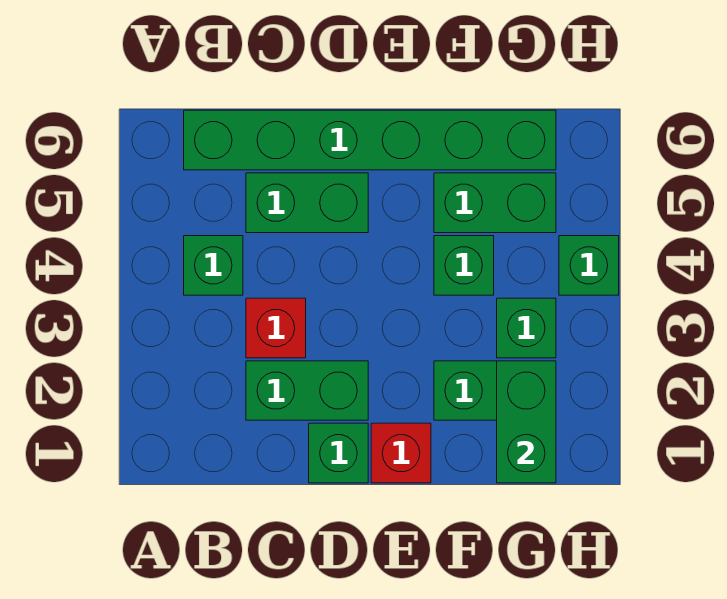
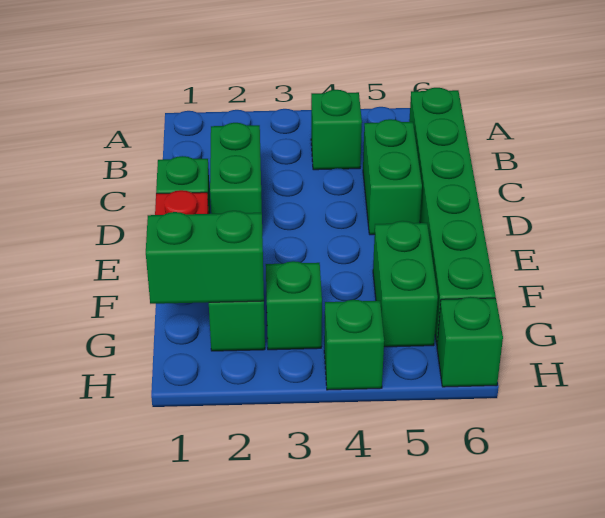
red 1x1 brick [246,298,306,358] -> none
green 1x1 brick [434,236,494,295] -> green 1x1 brick moved to [437,297,503,387]

